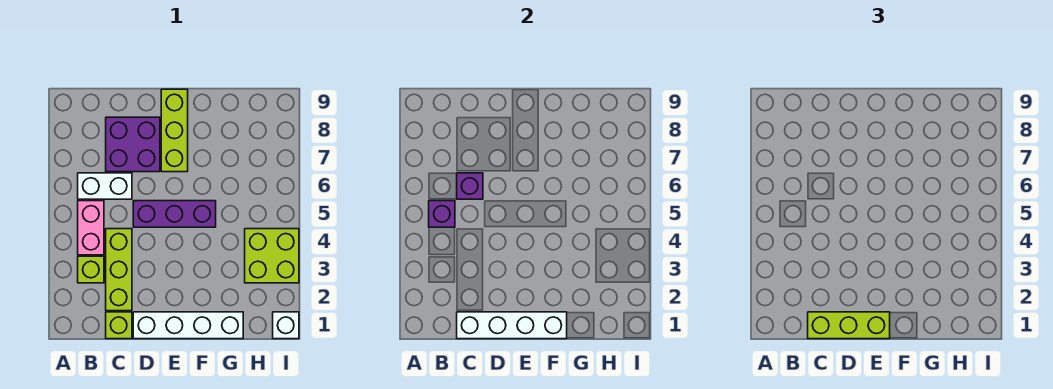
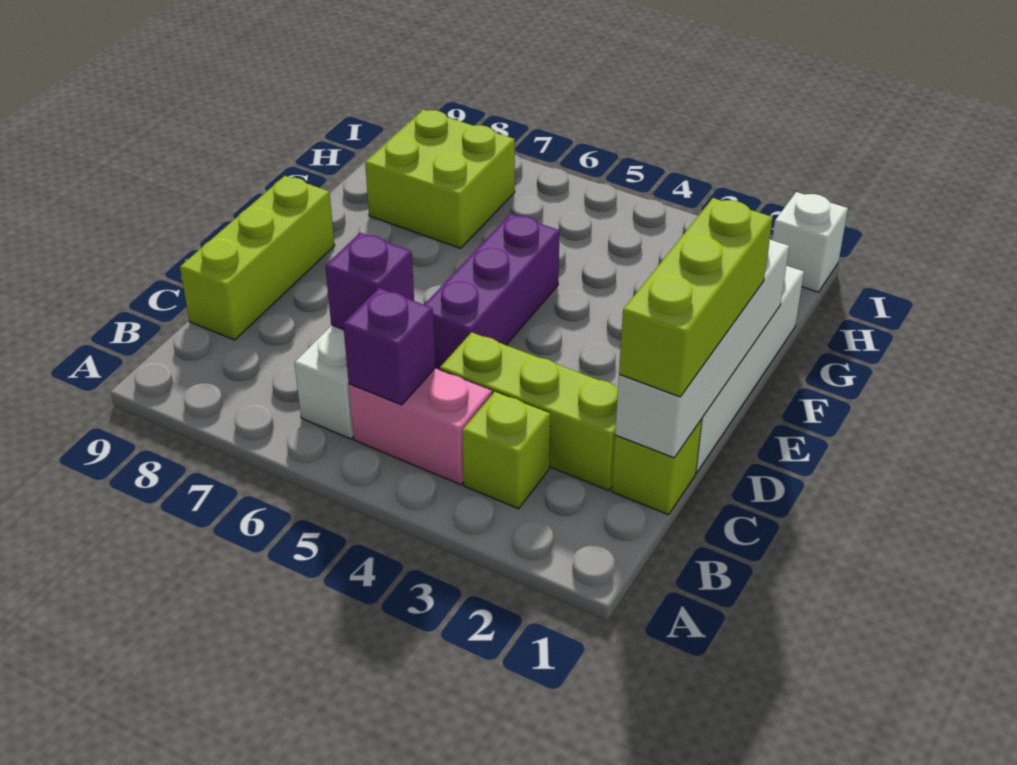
purple 2x2 brick [106,117,160,172] -> none
lime 1x3 brick [161,89,188,172] -> lime 1x3 brick turned to [180,176,335,340]
lime 2x2 brick [245,229,299,283] -> lime 2x2 brick moved to [365,110,515,248]

